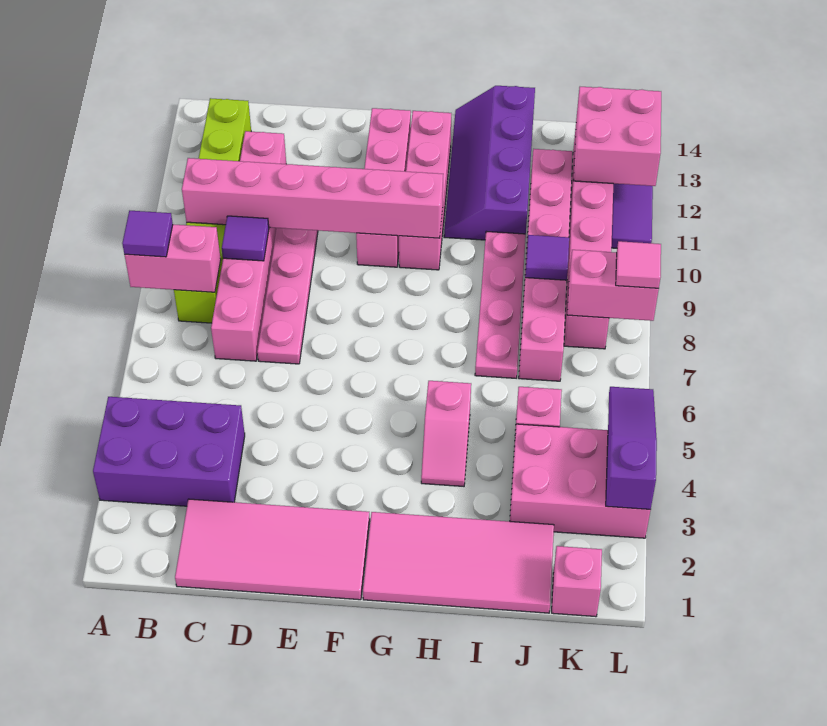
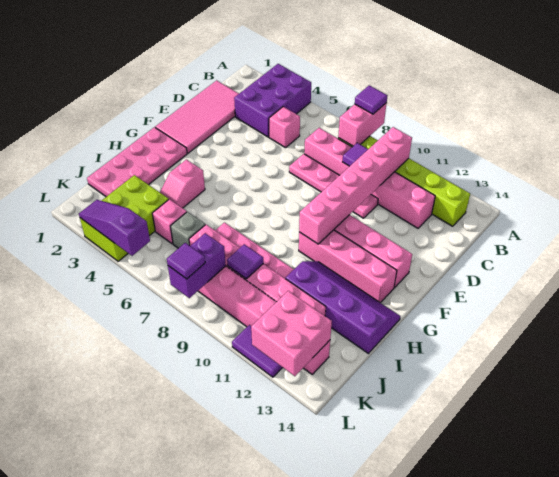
pink 2x4 tile [363,512,554,613] -> pink 2x4 plate [87,127,187,197]
pink 1x2 slope [421,381,471,486] -> pink 1x2 slope turned to [160,160,205,208]
pink 2x3 brick [510,424,650,538] -> lime 2x3 brick [80,175,169,261]
none -> grey 1x1 brick [171,212,205,248]
pink 1x1 brick [552,546,602,617] -> pink 1x1 brick moved to [269,107,300,148]
pink 1x2 brick [567,250,659,321] -> purple 1x2 brick [168,233,226,298]
purple 1x3 slope [606,387,657,509] -> purple 1x3 slope turned to [79,200,150,256]
pink 1x1 tile [616,241,661,288] -> purple 1x1 tile [167,243,205,279]

